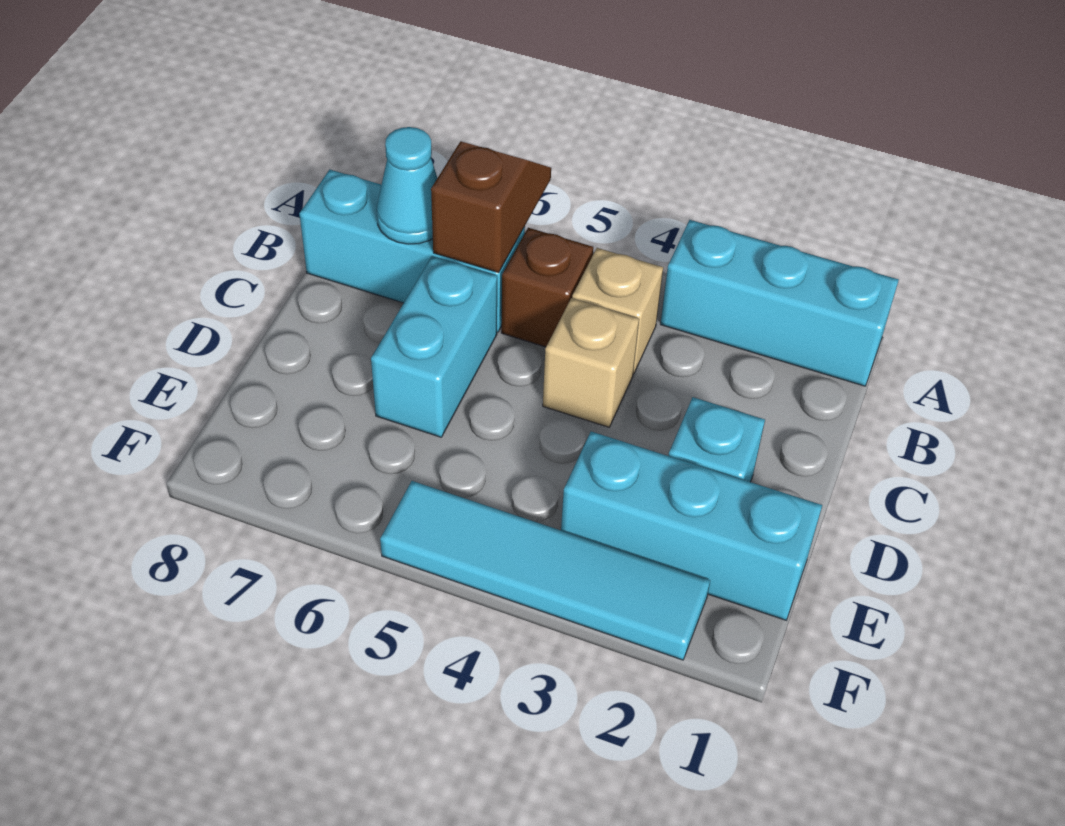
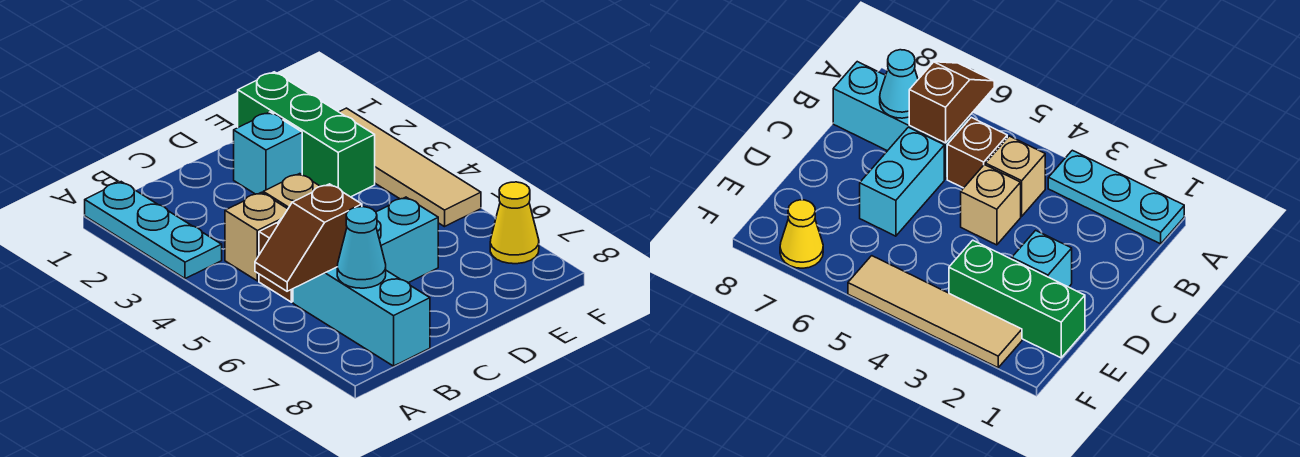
cyan 1x3 brick [660,220,899,386] -> cyan 1x3 plate [85,182,222,279]
cyan 1x3 brick [561,432,822,620] -> green 1x3 brick [238,72,375,197]
cyan 1x4 tile [380,481,710,660] -> tan 1x4 tile [339,108,481,227]
none -> yellow 1x1 cone [490,182,539,264]

